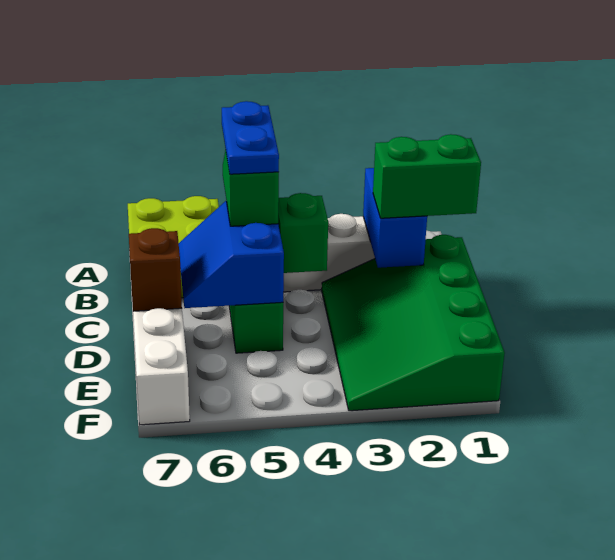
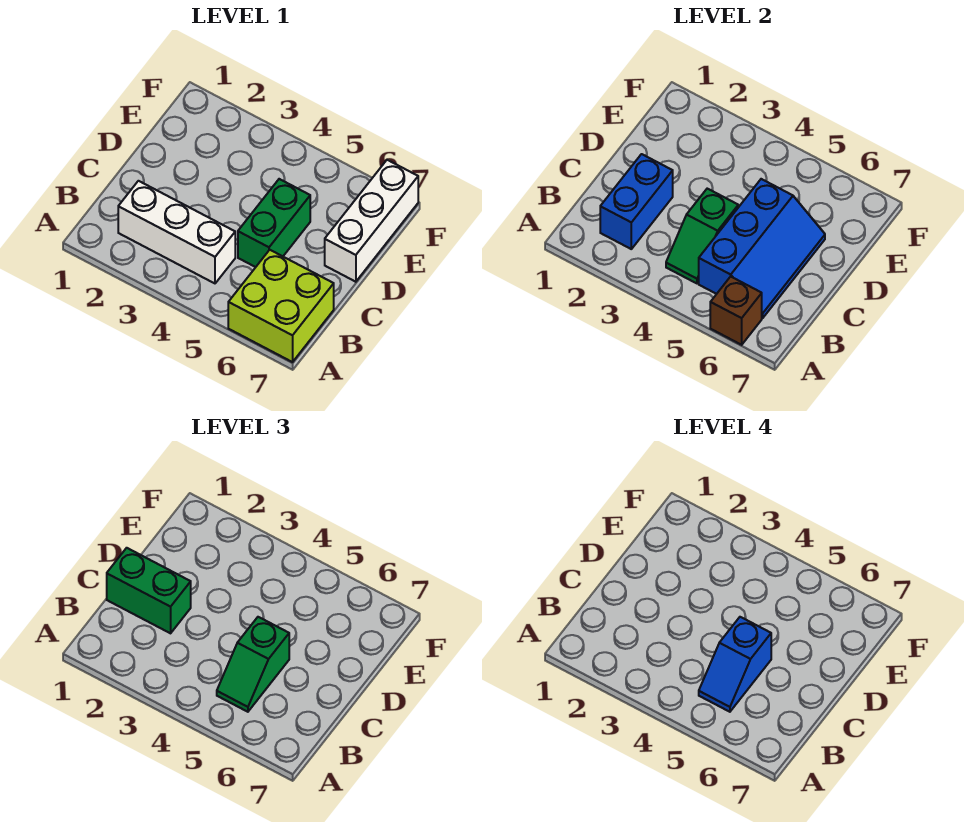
blue 1x2 plate [222,101,279,174] -> blue 1x2 slope [699,617,771,712]
green 3x4 slope [322,235,505,411] -> none
blue 2x2 slope [179,201,284,308] -> blue 2x3 slope [699,179,825,318]
brown 1x1 brick [129,228,182,311] -> brown 1x1 brick moved to [710,277,762,345]

